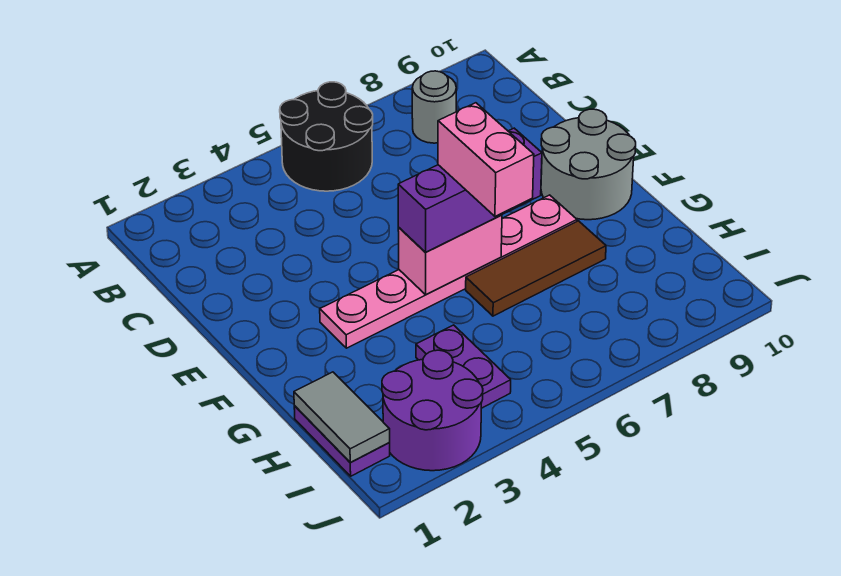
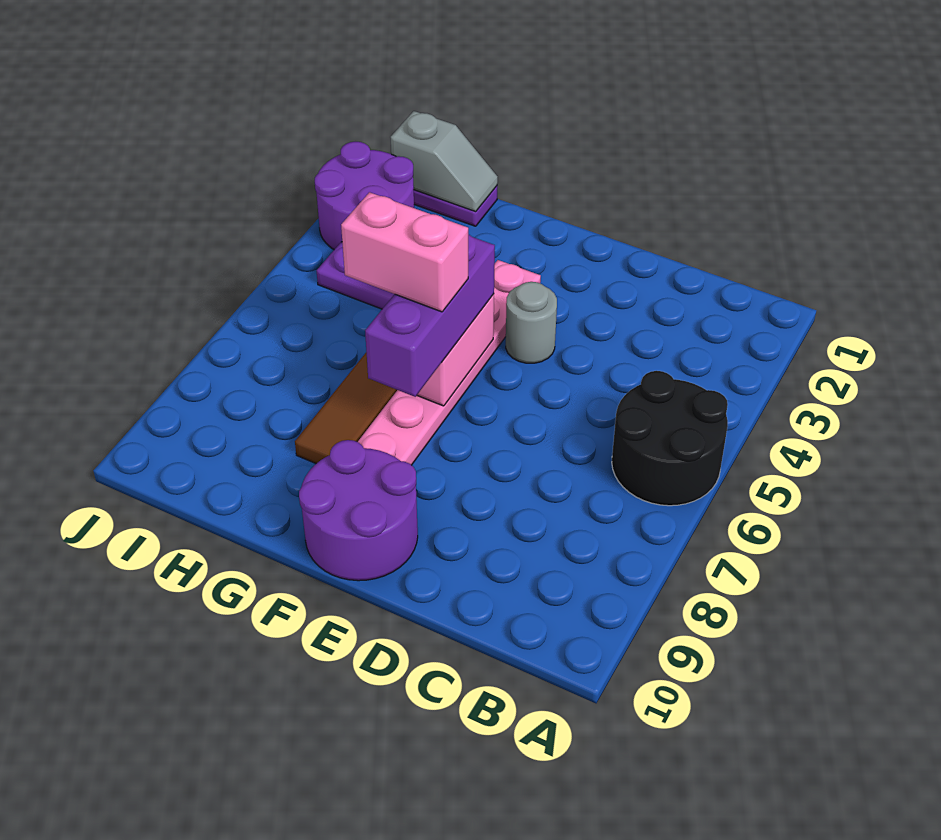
grey 1x1 round brick [412,71,456,143] -> grey 1x1 round brick moved to [506,282,557,363]
grey 2x2 round brick [541,109,636,220] -> purple 2x2 round brick [299,440,418,581]
grey 1x2 tile [294,372,390,462] -> grey 1x2 slope [391,111,498,212]

